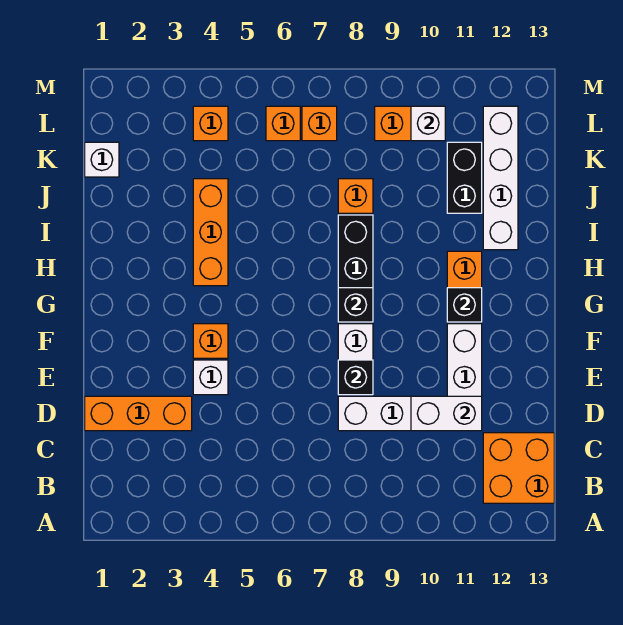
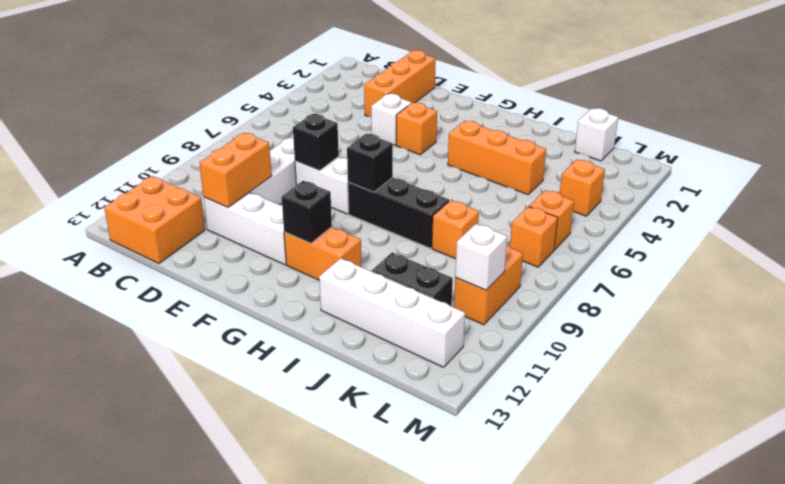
white 1x2 brick [411,396,482,431] -> orange 1x2 brick [199,133,272,207]

